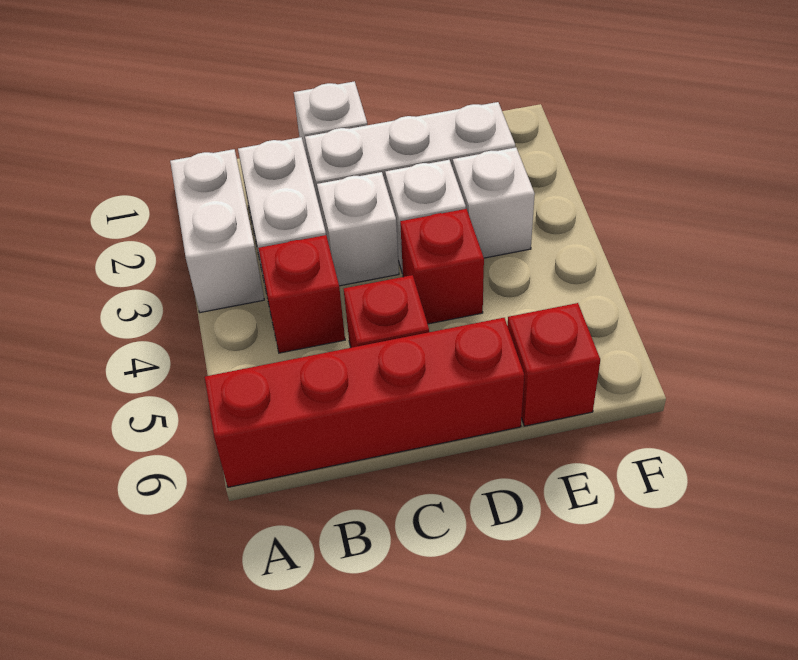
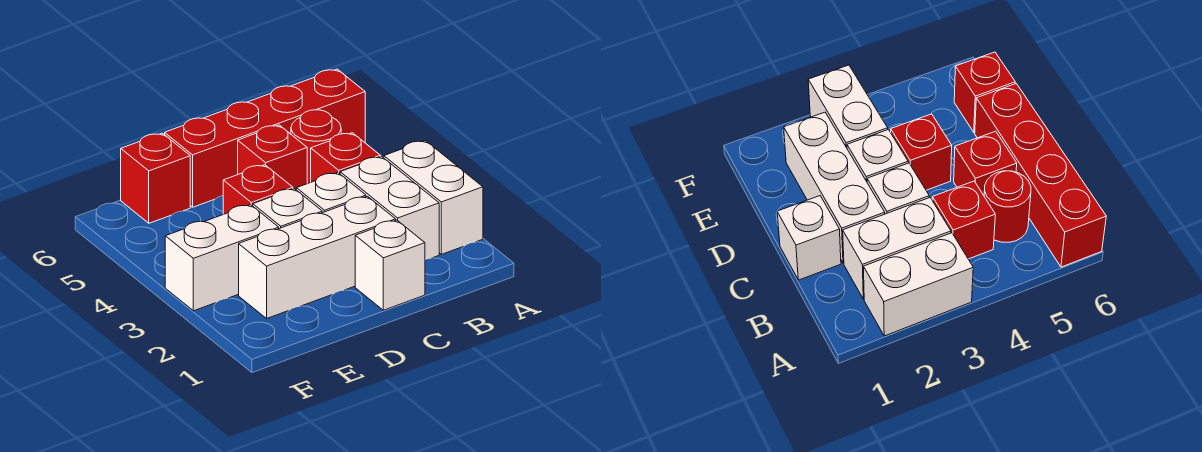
none -> red 1x1 round brick [291,110,341,184]
white 1x1 brick [453,147,535,258] -> white 1x2 brick [165,205,279,311]

